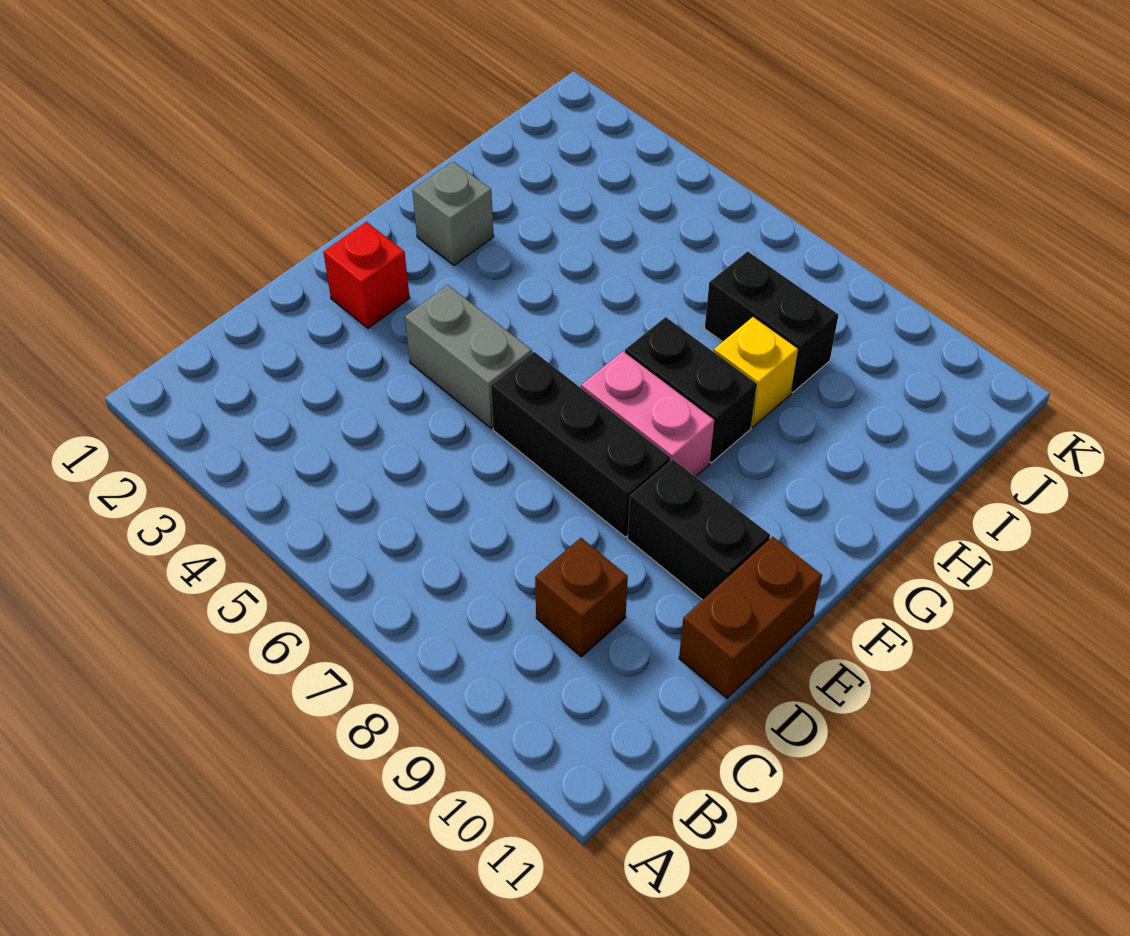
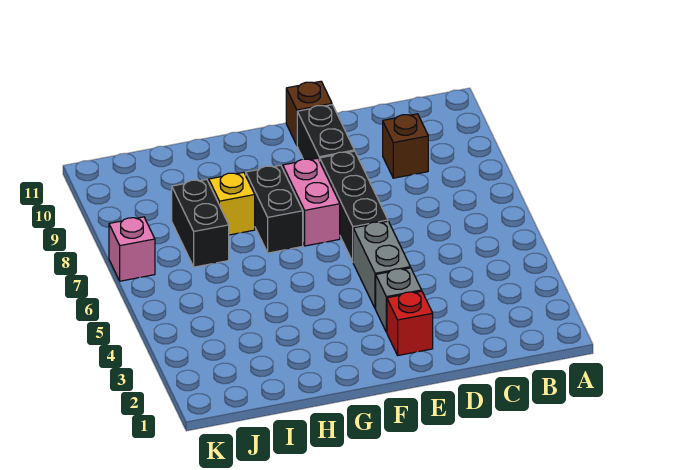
brown 1x2 brick [679,537,822,698] -> brown 1x1 brick [286,81,332,145]
grey 1x1 brick [412,161,494,266] -> grey 1x1 brick moved to [376,268,422,332]
none -> pink 1x1 brick [109,217,155,281]

